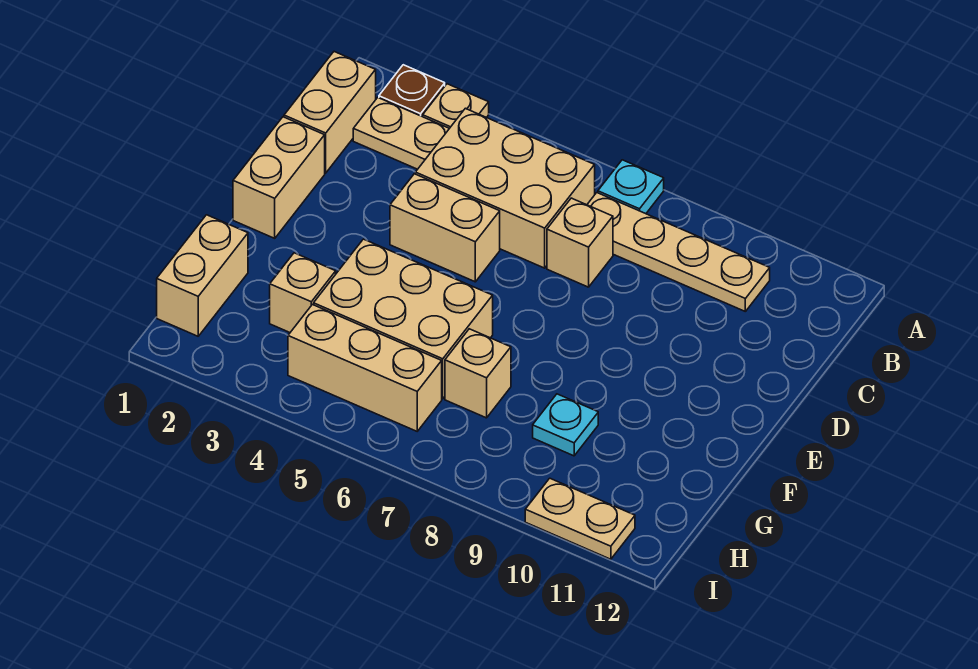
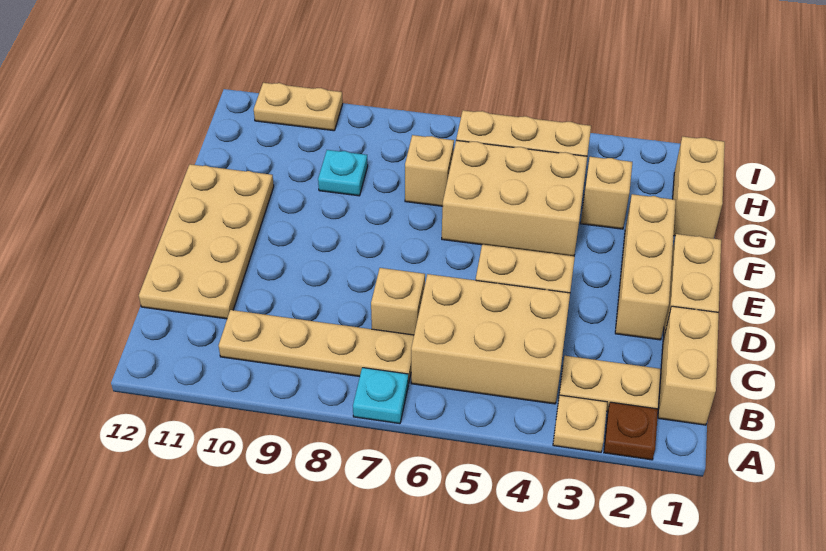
none -> tan 2x4 plate [139,164,274,319]
none -> tan 1x3 brick [615,194,676,340]

